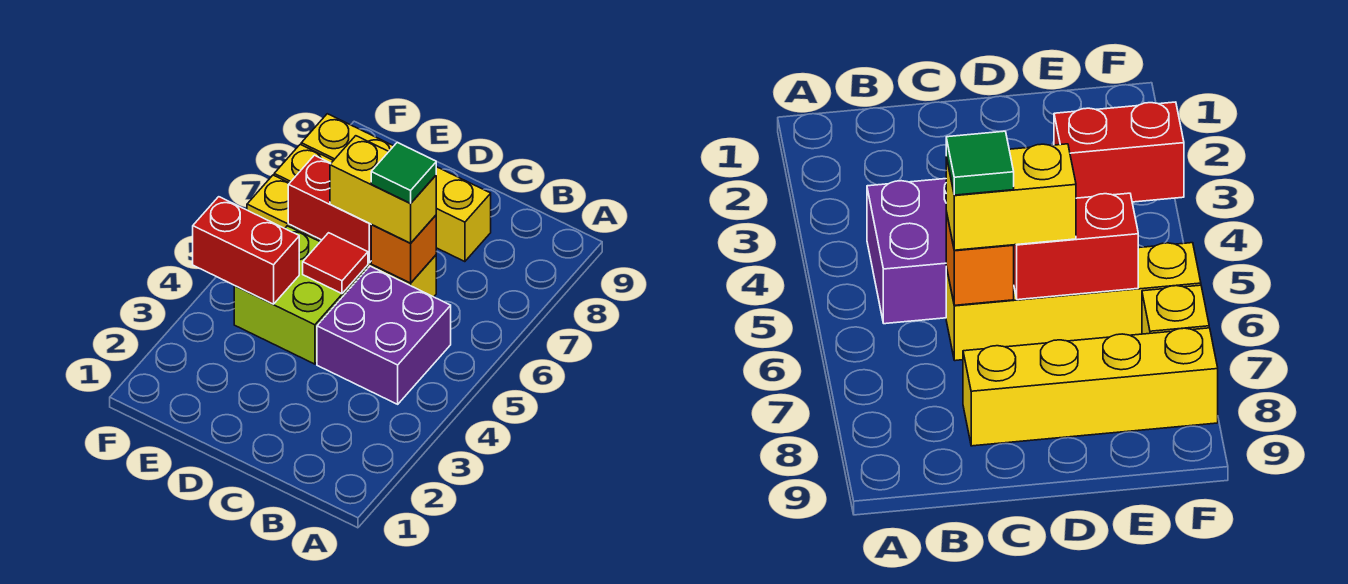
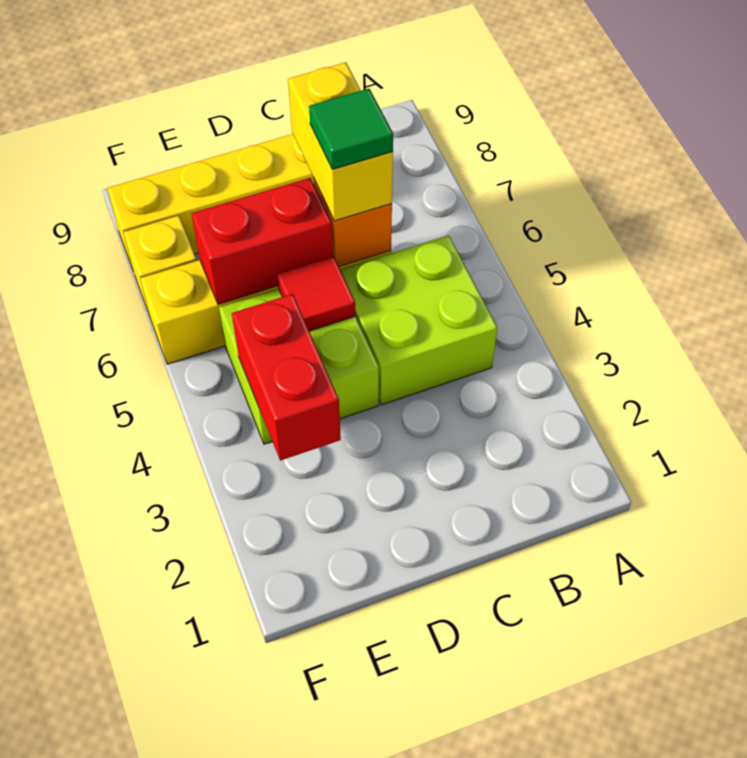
purple 2x2 brick [317,266,451,404] -> lime 2x2 brick [340,235,497,405]
yellow 1x2 brick [330,136,436,243] -> yellow 1x2 brick turned to [288,62,393,221]
red 1x2 brick [193,197,299,304] -> red 1x2 brick turned to [232,294,341,461]

